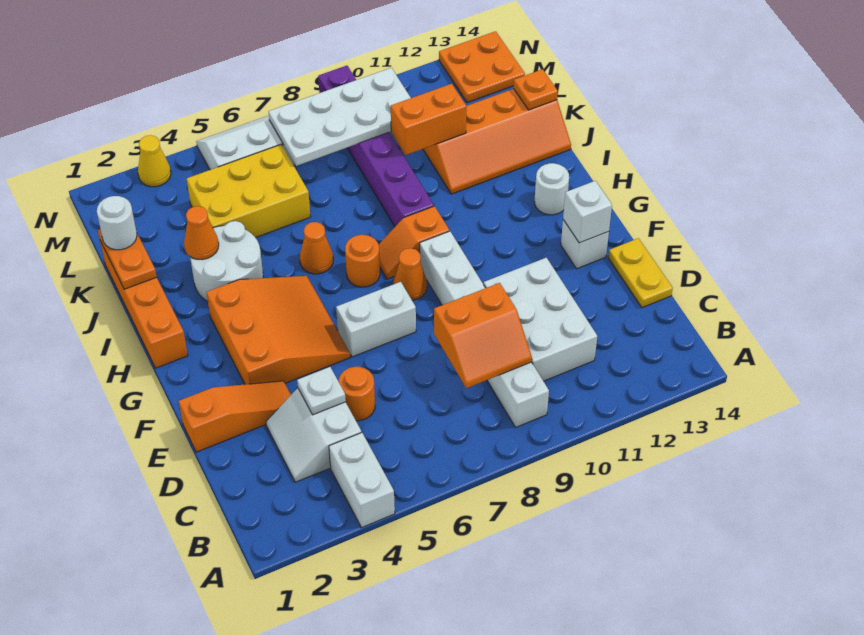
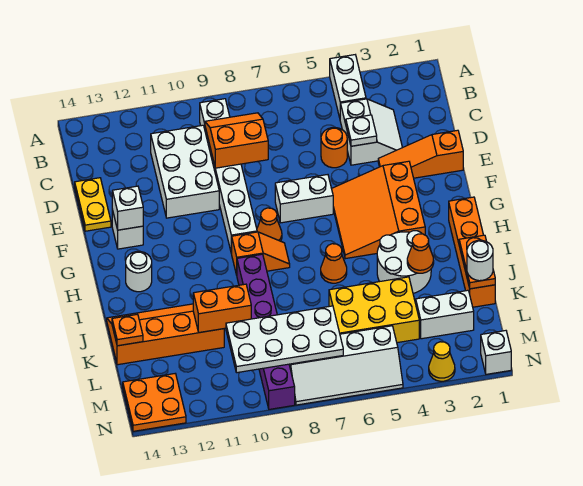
orange 1x1 round brick [345,235,380,287] -> none
none -> white 1x2 brick [416,290,474,339]
none -> white 1x1 brick [481,331,511,374]

